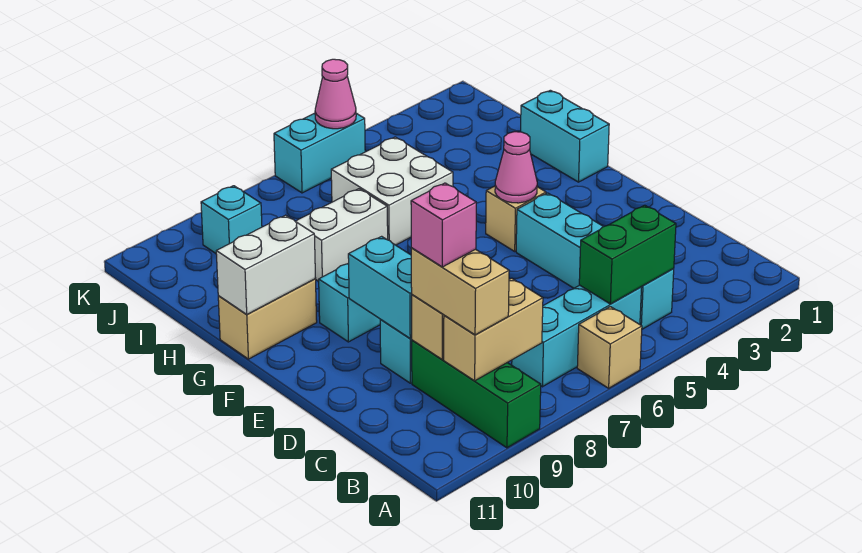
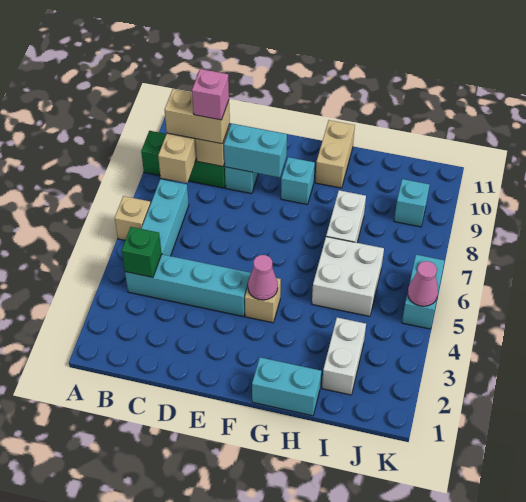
green 1x2 brick [579,205,676,304] -> green 1x1 brick [122,227,162,277]
white 1x2 brick [216,215,315,314] -> white 1x2 brick moved to [322,318,366,395]

